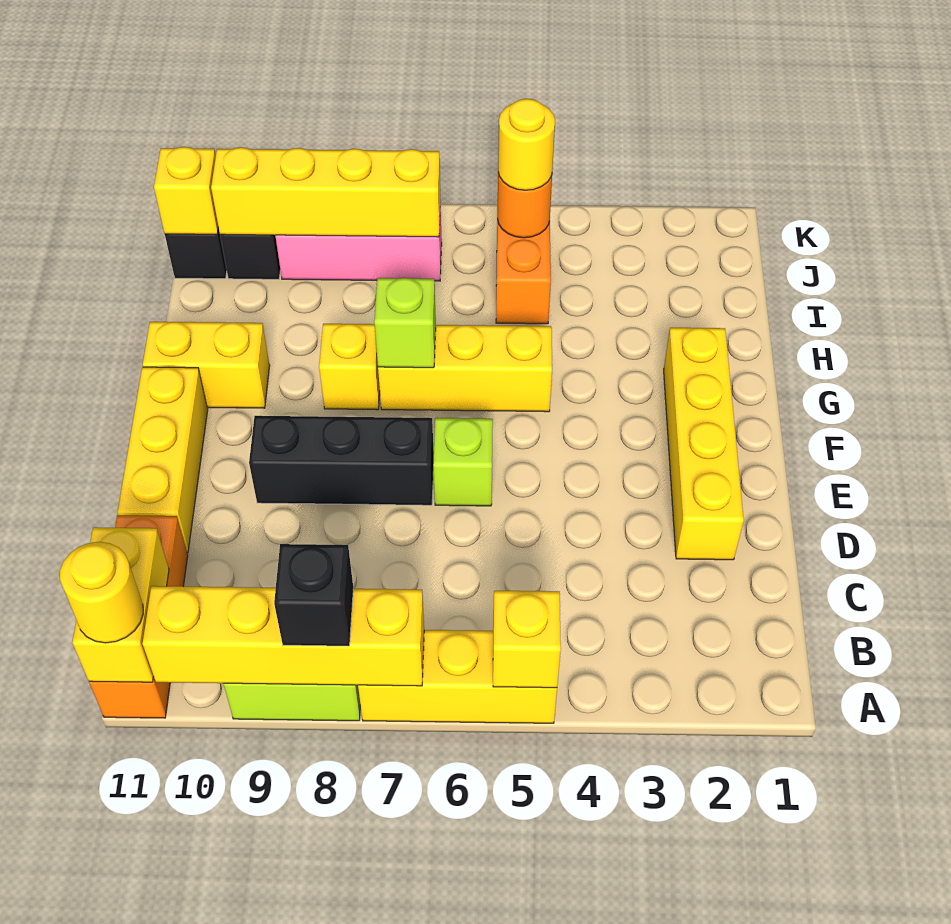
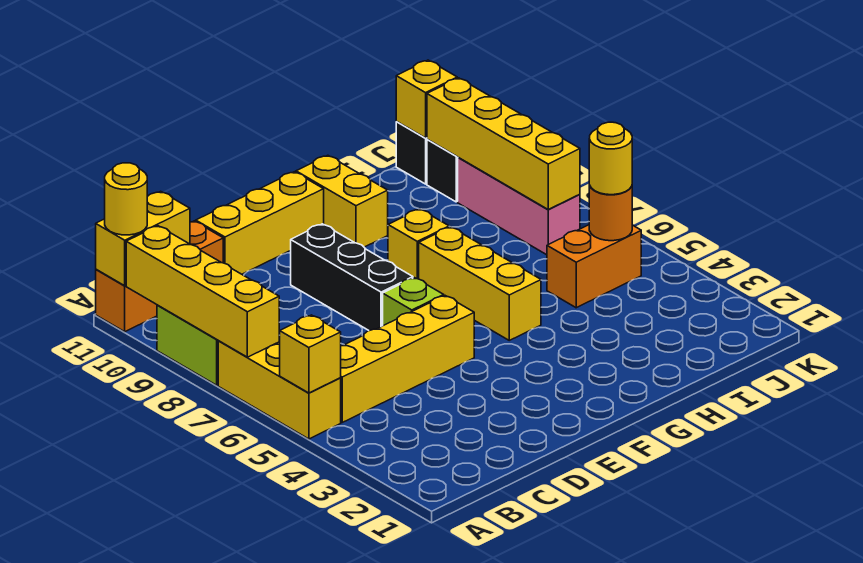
black 1x1 brick [274,544,353,646] -> none
yellow 1x4 brick [664,328,744,560] -> yellow 1x4 brick moved to [341,296,474,422]
lime 1x1 brick [374,278,436,368] -> none

